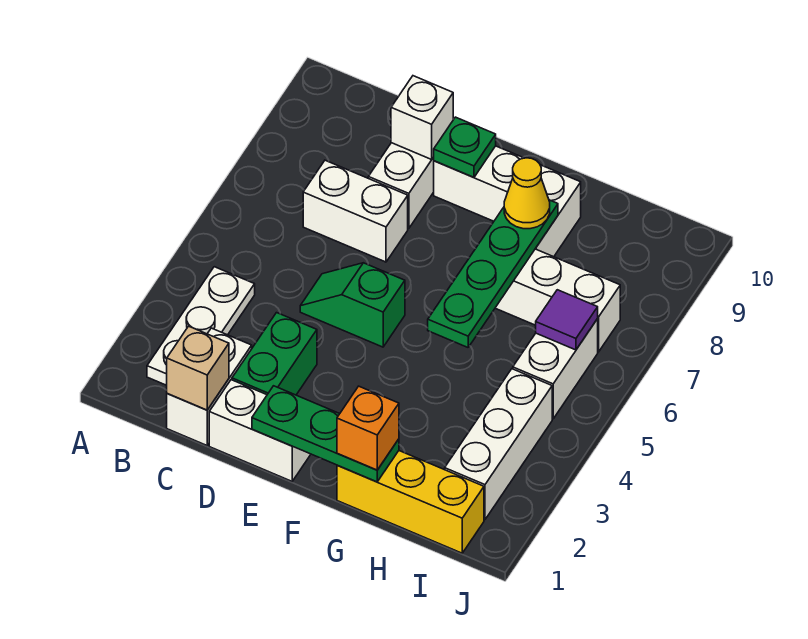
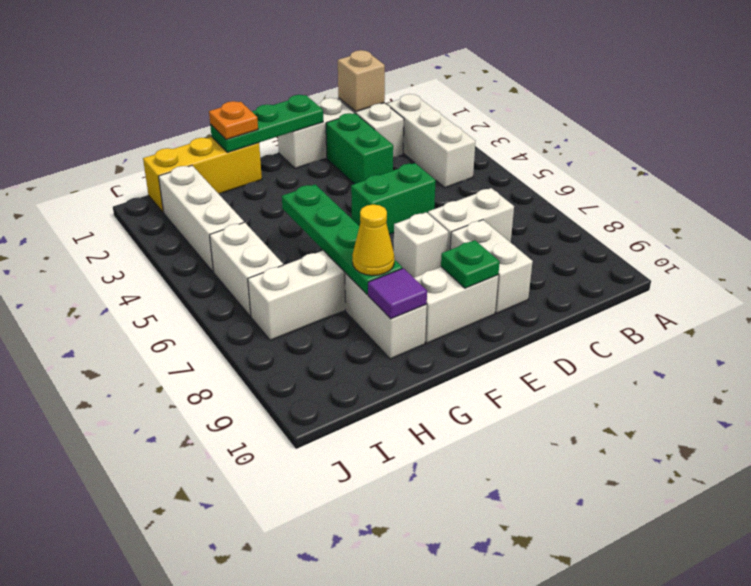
white 1x3 plate [147,267,255,385] -> white 1x3 brick [387,94,476,188]
green 1x2 slope [300,263,405,347] -> green 1x2 brick [351,163,436,235]
white 1x1 brick [391,76,453,159] -> white 1x1 brick moved to [394,212,448,278]
orange 1x1 brick [337,386,399,470] -> orange 1x1 plate [209,101,258,140]
purple 1x1 tile [536,290,598,350] -> purple 1x1 tile moved to [368,268,427,319]

